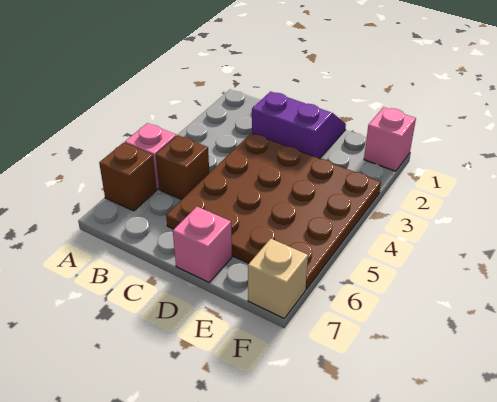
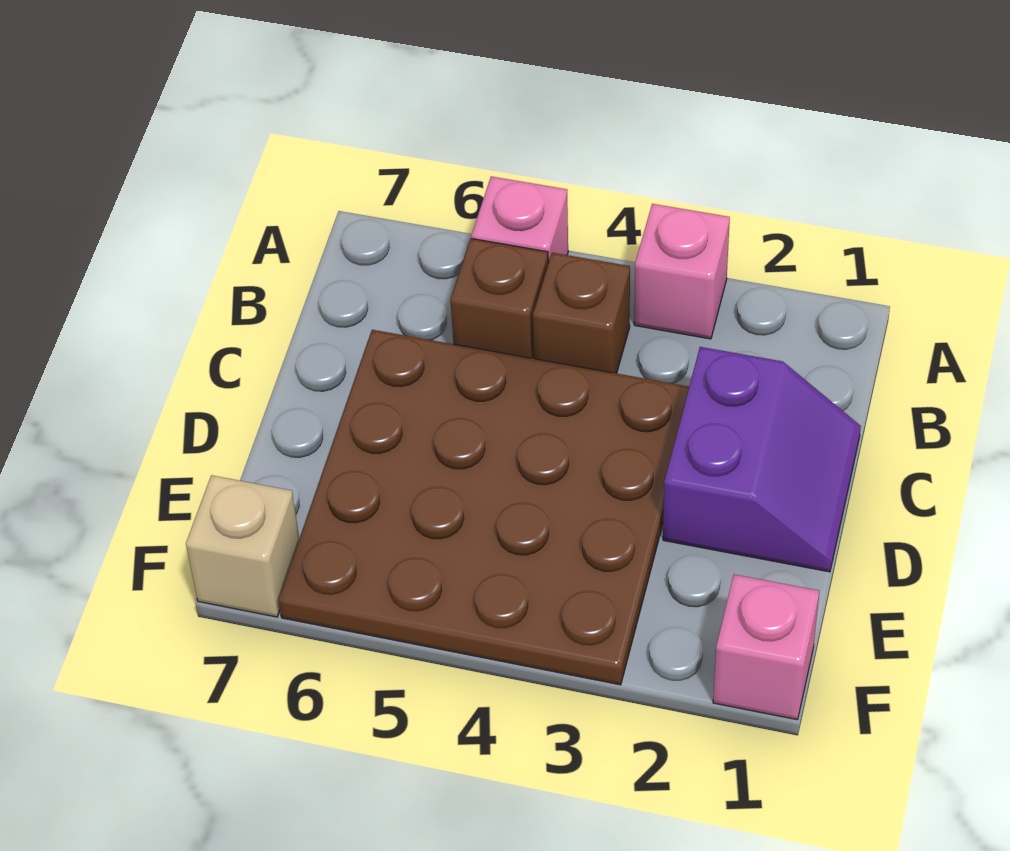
brown 1x1 brick [99,143,157,211] -> brown 1x1 brick moved to [533,253,630,373]
pink 1x1 brick [173,207,232,282] -> pink 1x1 brick moved to [634,204,730,339]

